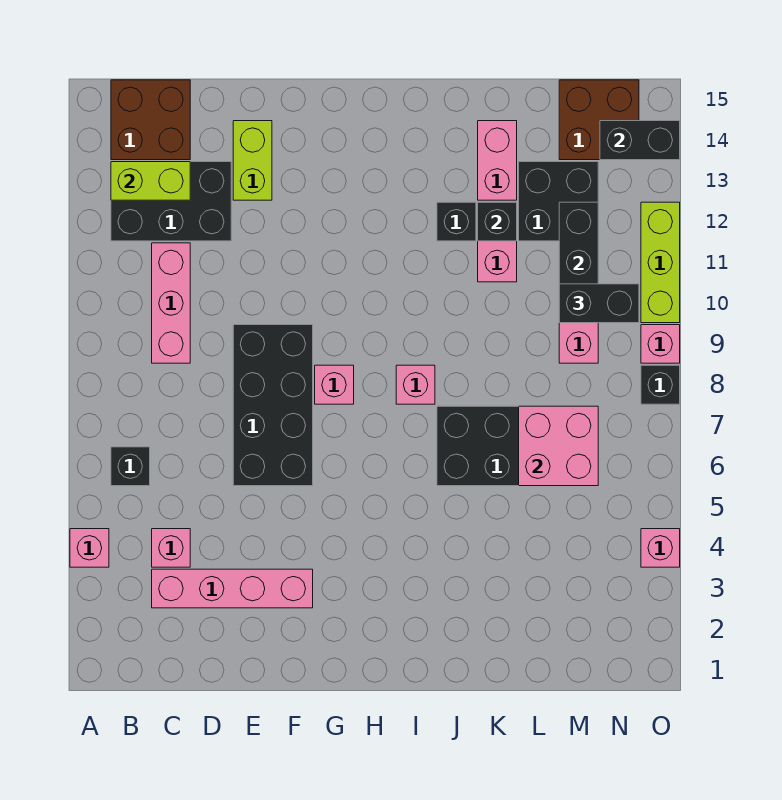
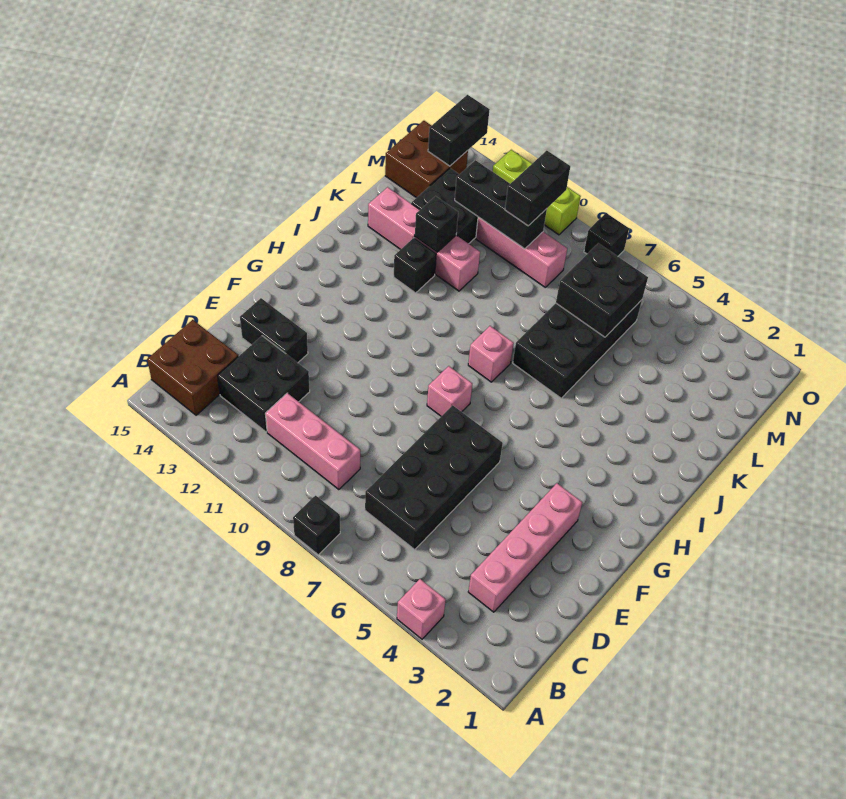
black 1x1 brick [111,447,150,486] -> black 1x1 brick moved to [293,496,340,555]
black 2x3 brick [111,162,231,241] -> black 2x2 brick [218,336,310,432]
lime 1x2 brick [111,162,190,200] -> none
pink 1x1 brick [152,529,190,567] -> none
black 2x4 brick [233,325,313,486] -> black 2x4 brick turned to [365,405,503,550]
lime 1x2 brick [233,121,272,200] -> black 1x2 brick [240,298,308,363]
pink 2x2 brick [519,406,598,486] -> black 2x2 brick [556,243,648,337]
pink 1x1 brick [641,529,680,567] -> none
pink 1x1 brick [641,325,680,363] -> none

